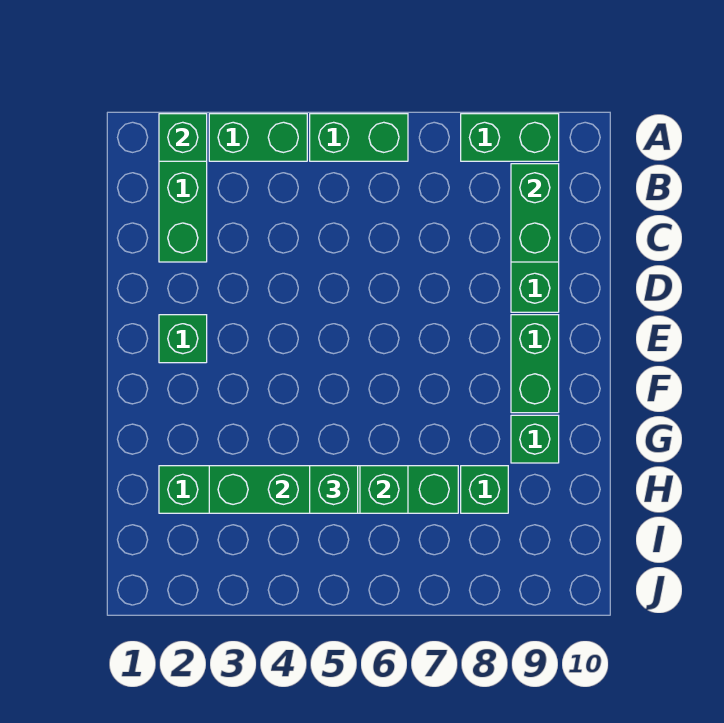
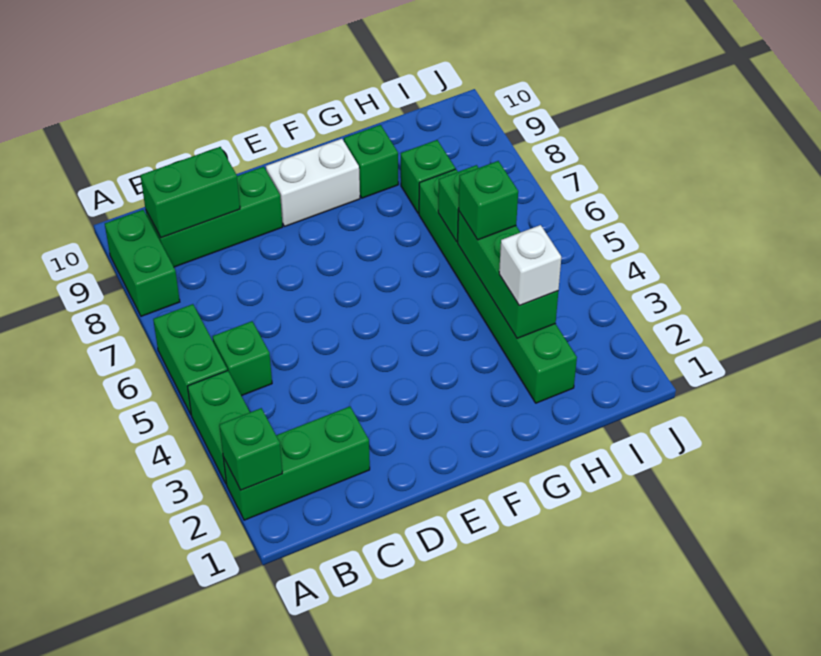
green 1x1 brick [159,315,207,363] -> green 1x1 brick moved to [212,321,272,396]
green 1x2 brick [511,315,559,413] -> white 1x2 brick [266,139,360,226]
none -> white 1x1 brick [499,225,561,305]

